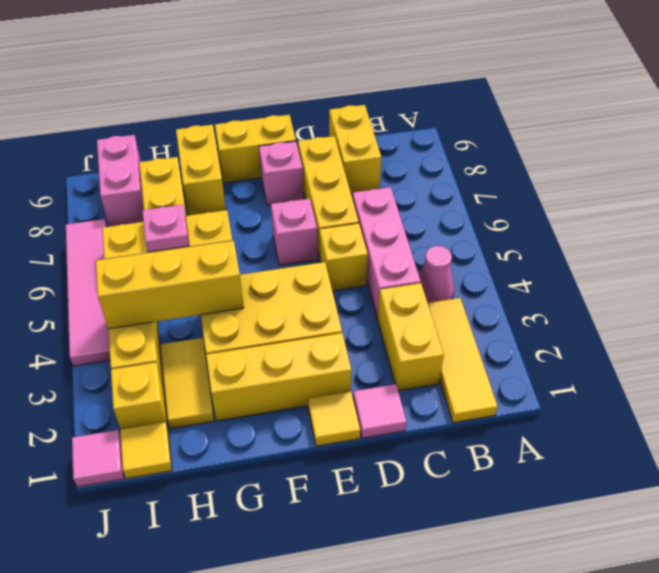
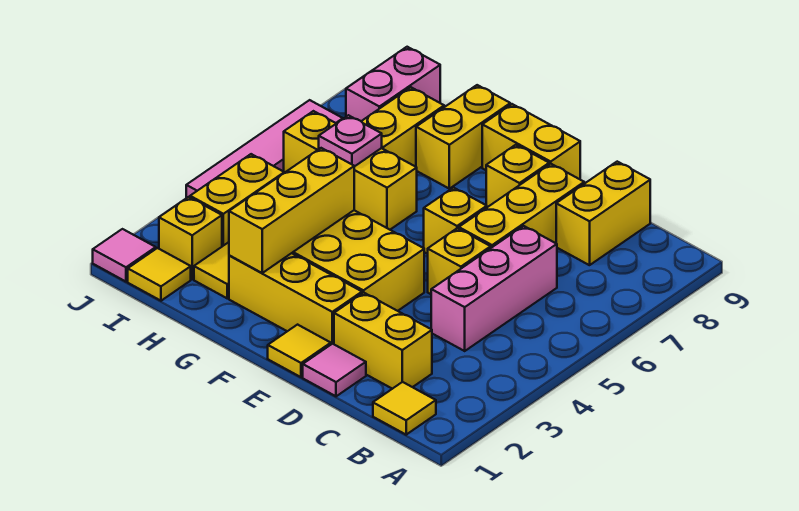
yellow 1x3 tile [428,298,498,423] -> yellow 1x1 tile [373,382,436,435]
pink 1x1 cone [419,246,454,303] -> none
yellow 1x2 brick [377,283,444,391] -> yellow 1x2 brick turned to [334,293,432,389]
pink 1x1 brick [271,198,318,265] -> yellow 1x1 brick [424,188,487,254]
pink 1x1 brick [259,141,303,205] -> yellow 1x1 brick [486,145,549,207]
yellow 1x3 brick [96,241,244,329] -> yellow 1x3 brick turned to [229,148,354,273]

